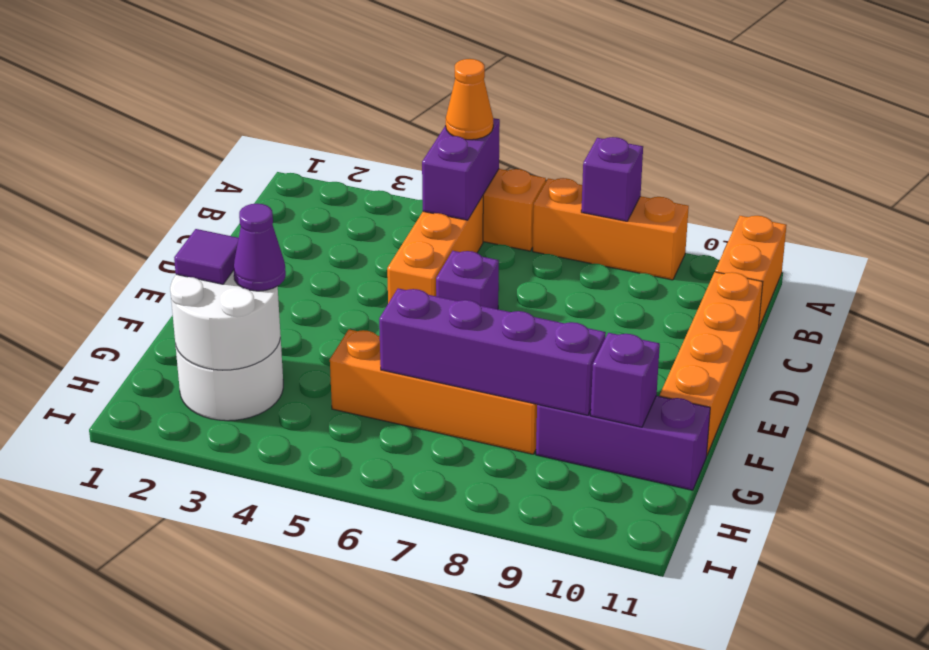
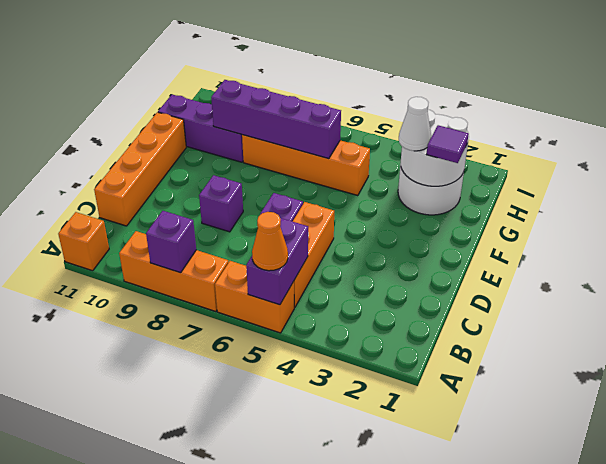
orange 1x2 brick [715,216,787,329] -> orange 1x1 brick [58,212,109,271]
purple 1x1 cone [233,203,286,291] -> white 1x1 cone [399,97,431,151]
purple 1x1 brick [591,333,660,427] -> purple 1x1 brick moved to [199,175,243,232]

